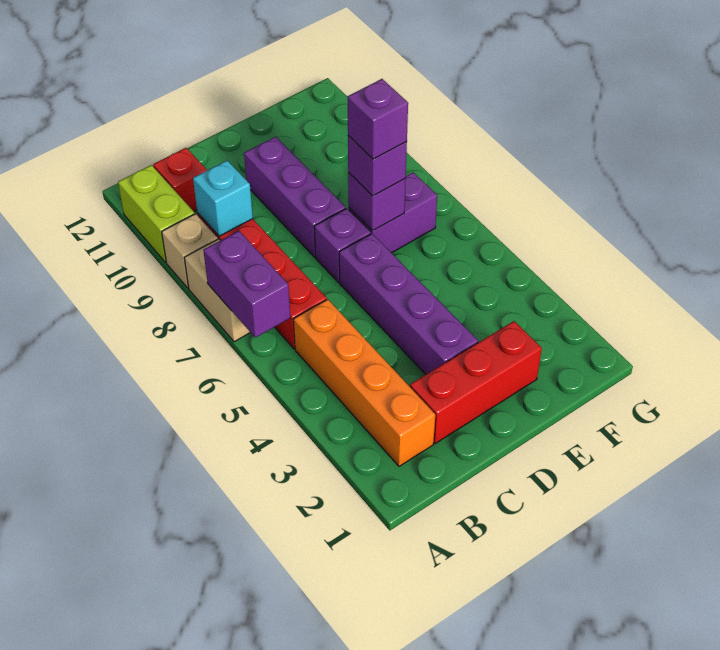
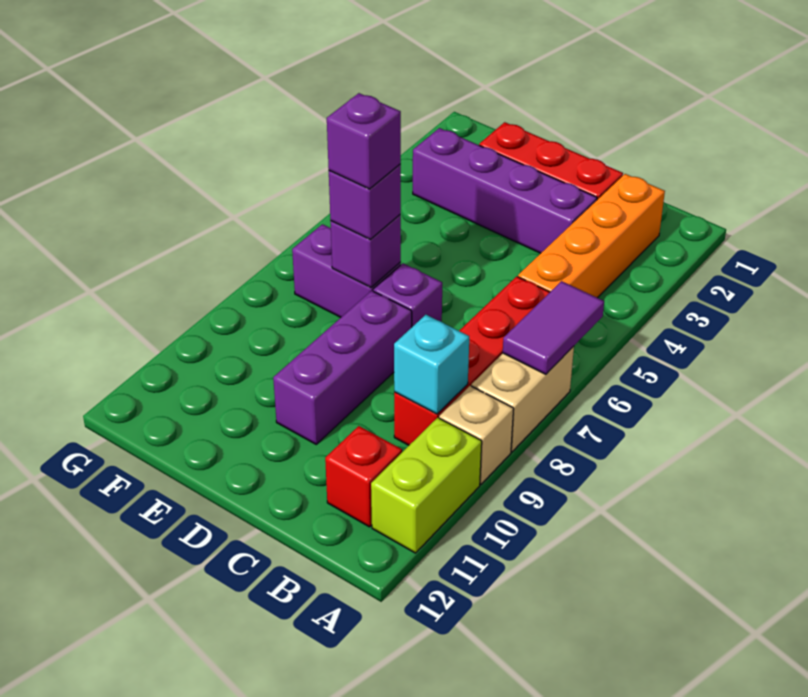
purple 1x2 brick [203,231,290,338] -> purple 1x2 tile [503,281,604,374]
purple 1x4 brick [339,234,478,374] -> purple 1x4 brick turned to [413,128,597,253]

